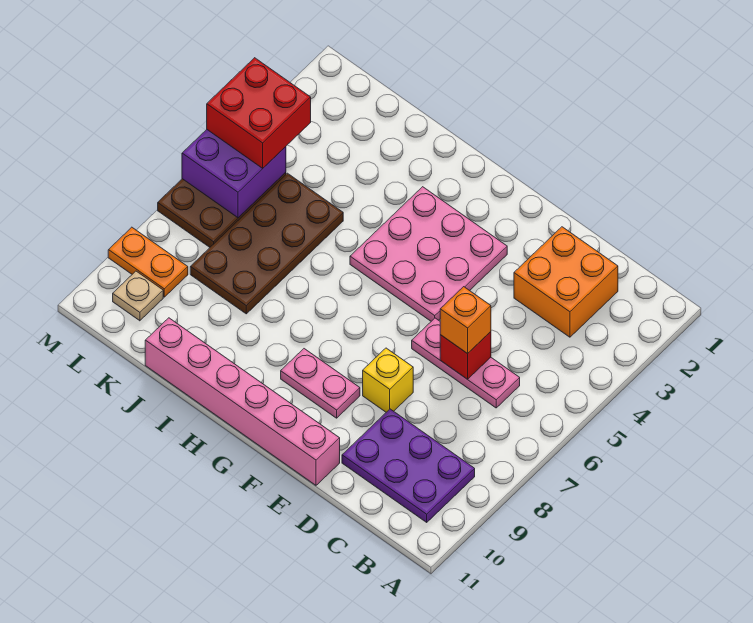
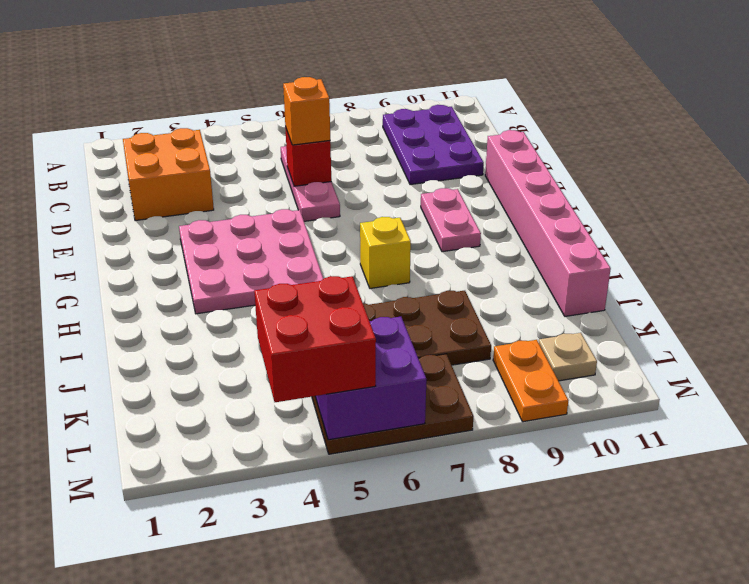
yellow 1x1 brick [363,348,413,412] -> yellow 1x1 brick moved to [360,217,411,288]

